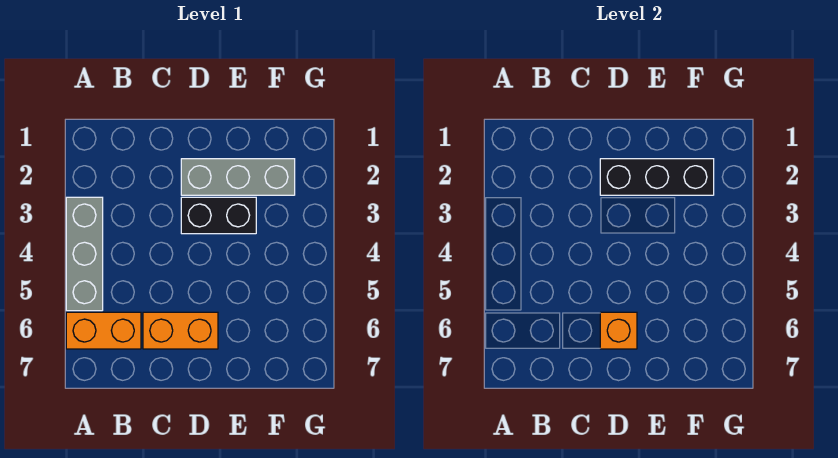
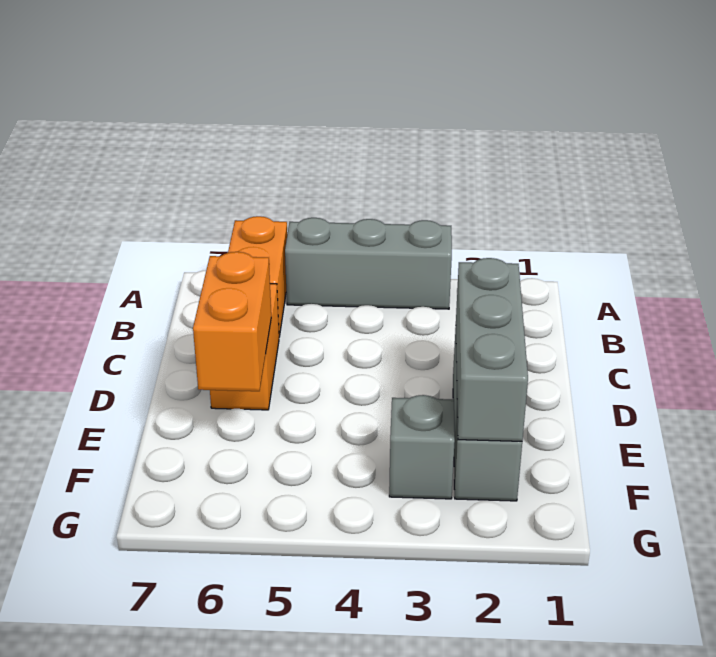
black 1x3 brick [600,159,714,195] -> grey 1x3 brick [456,258,528,441]
black 1x2 brick [181,197,256,234] -> none
orange 1x1 brick [600,312,637,349] -> orange 1x2 brick [193,252,271,391]
none -> grey 1x1 brick [389,395,455,499]

